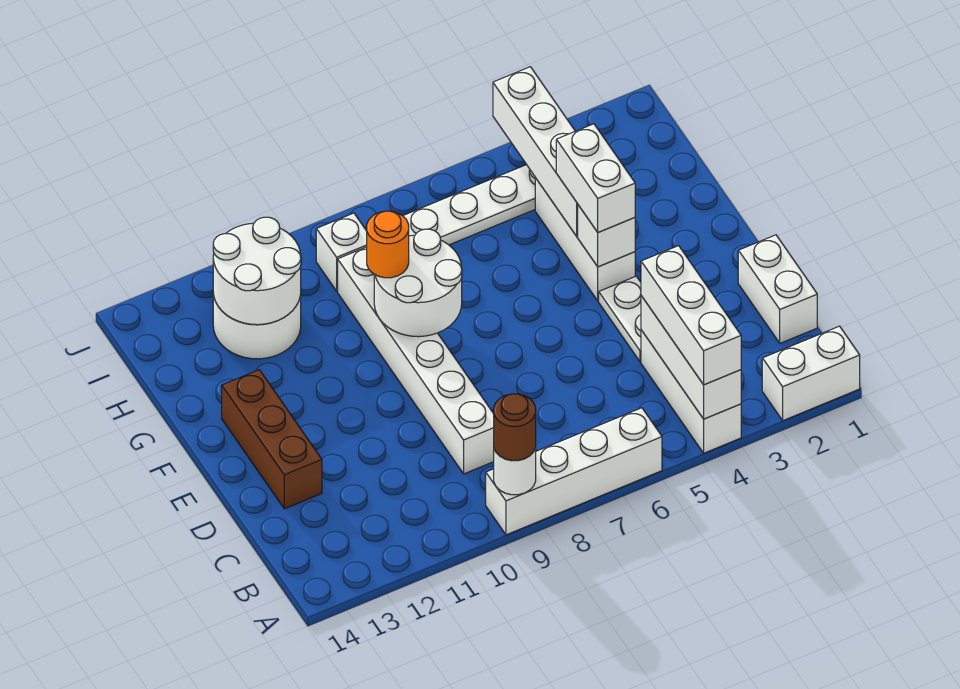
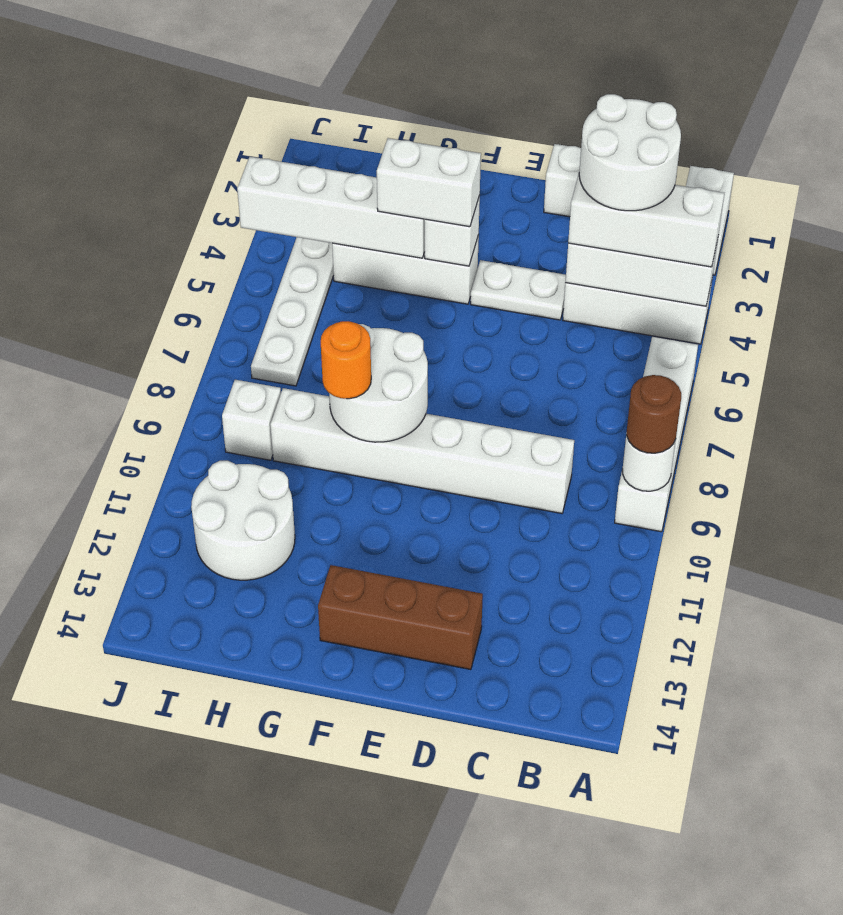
white 2x2 round brick [213,217,301,325] -> white 2x2 round brick moved to [579,94,681,211]

